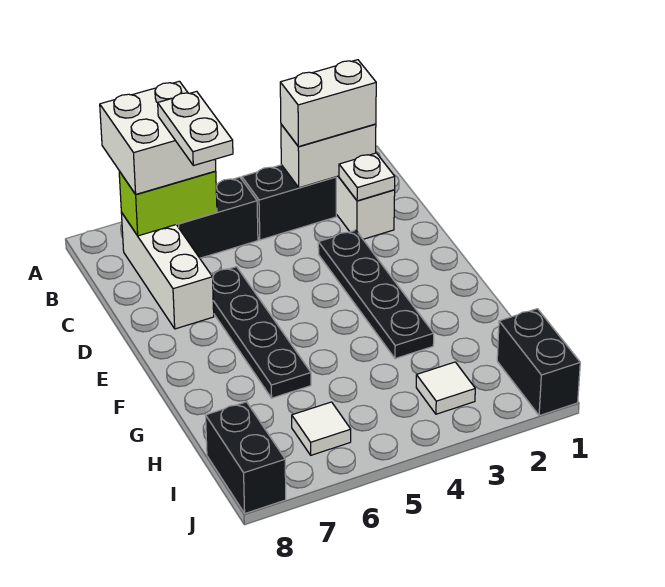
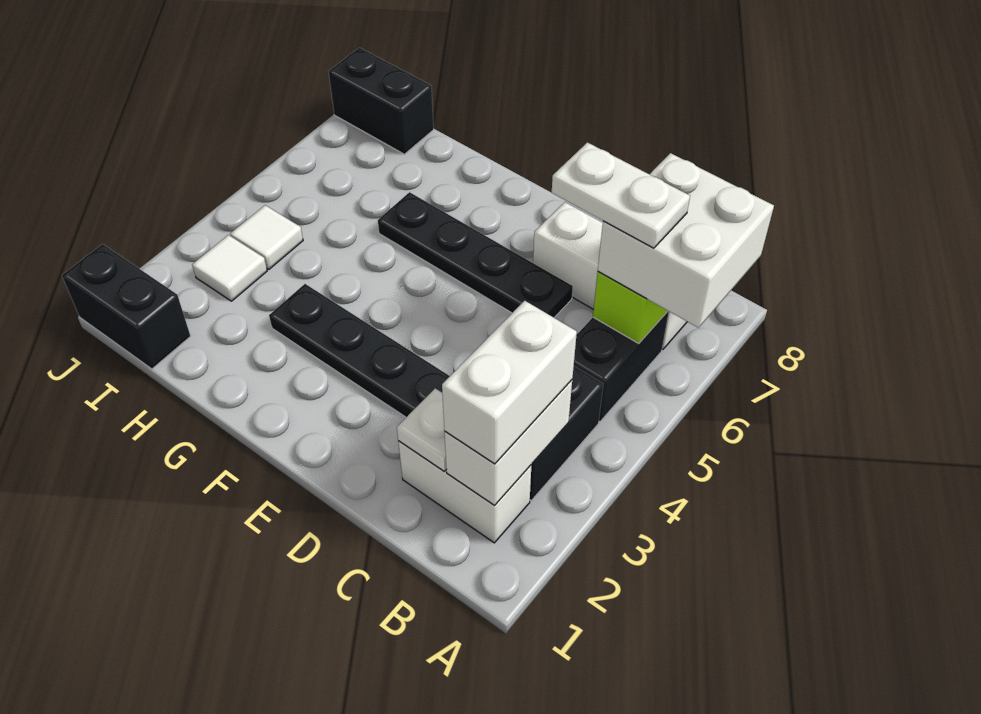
white 1x1 tile [292,402,351,455] -> white 1x1 tile moved to [230,205,303,269]

